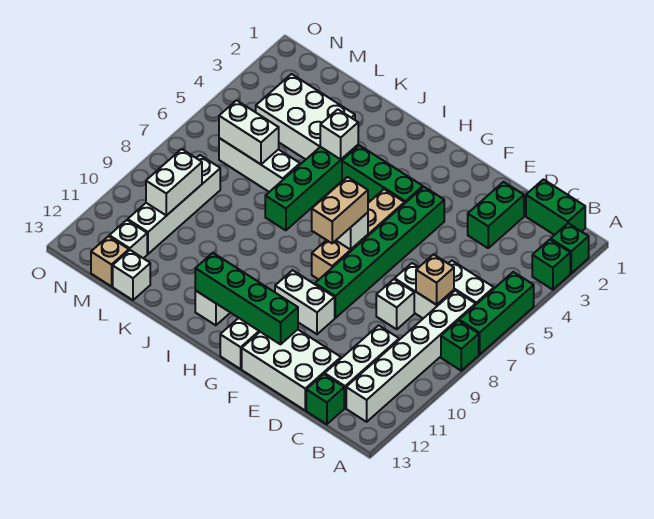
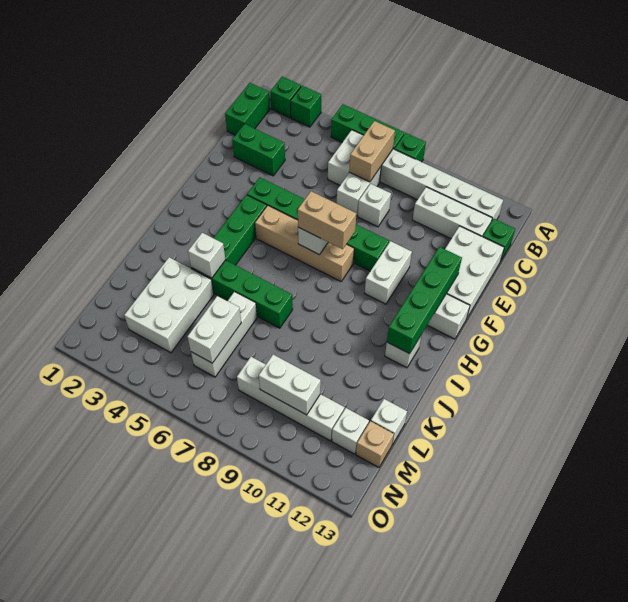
tan 1x1 brick [416,254,454,305] -> tan 1x2 brick [349,121,395,182]

